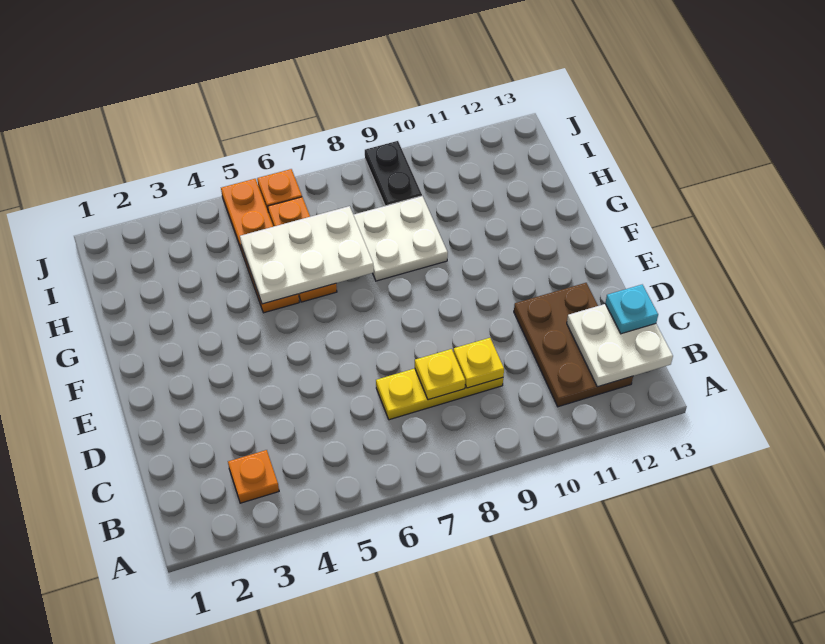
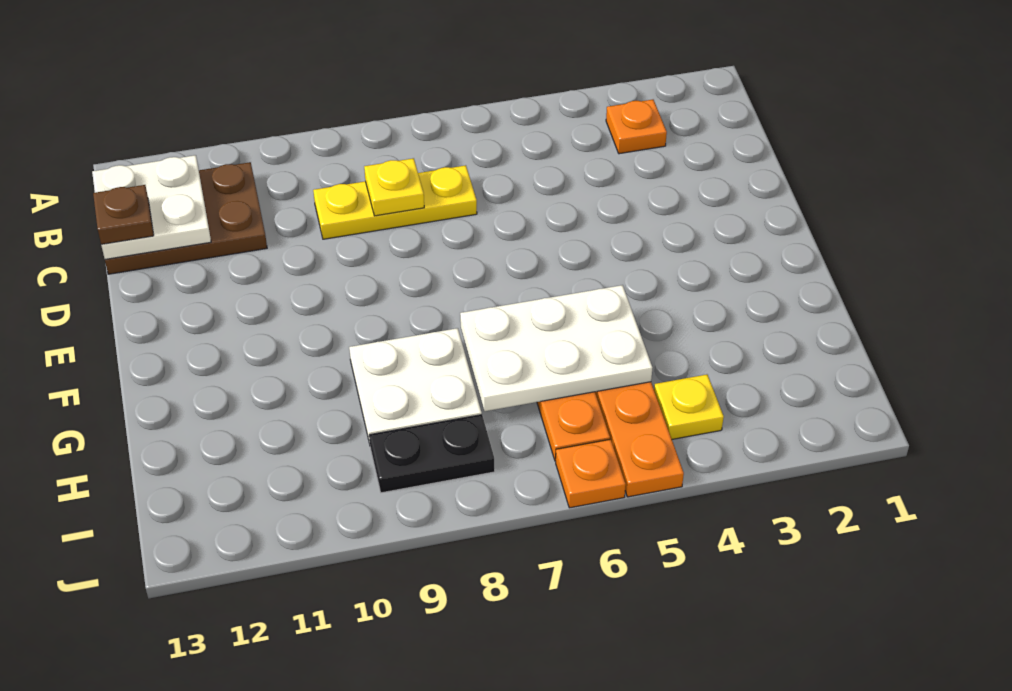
brown 2x3 plate [514,283,633,407] -> brown 2x3 plate turned to [105,162,267,274]
yellow 1x1 plate [453,338,504,388] -> yellow 1x1 plate moved to [654,375,724,439]
cyan 1x1 plate [605,285,658,334] -> brown 1x1 plate [93,185,154,244]
black 1x2 plate [365,141,422,206] -> black 1x2 plate turned to [369,415,495,493]

